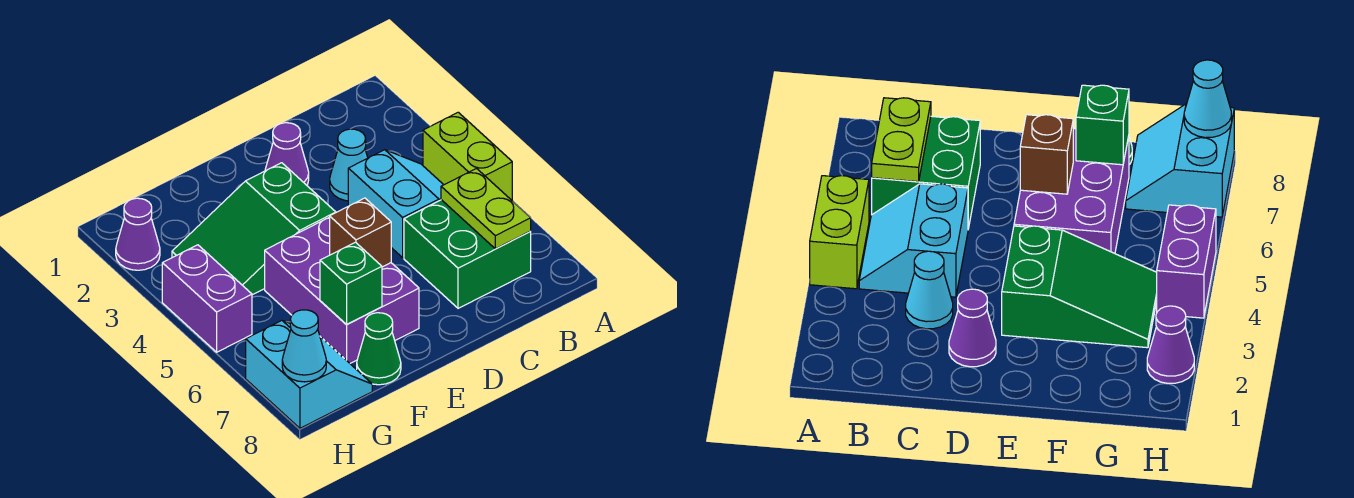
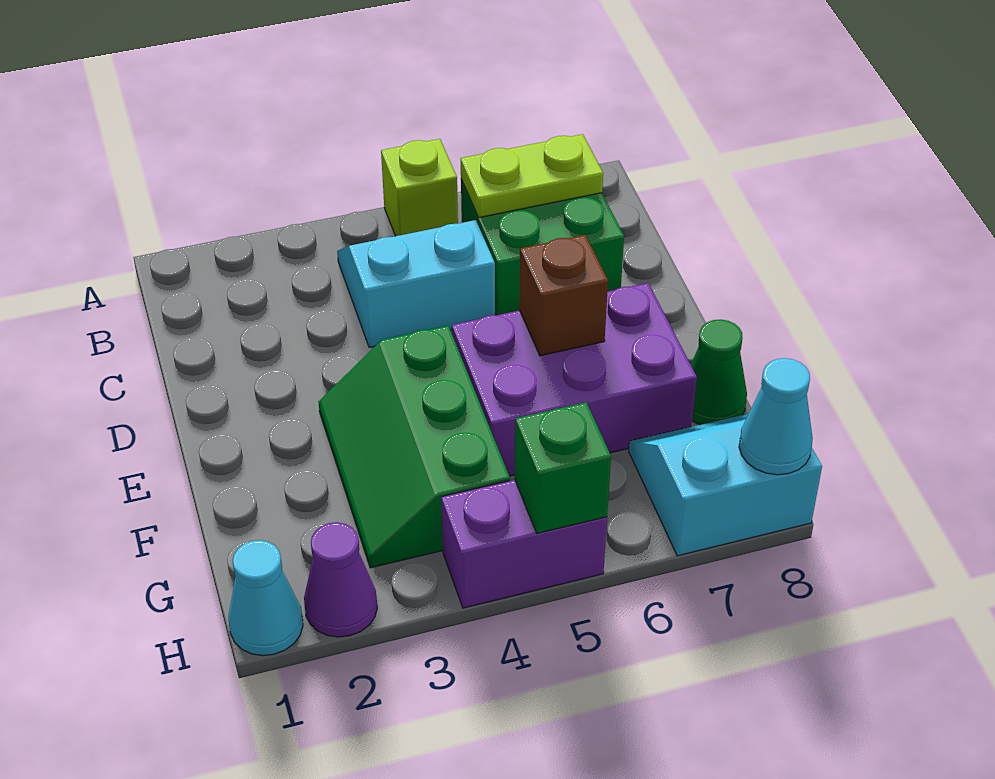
lime 1x2 brick [423,112,512,200] -> lime 1x1 brick [381,139,458,236]
cyan 1x1 cone [330,129,368,201] -> cyan 1x1 cone moved to [229,540,303,656]
purple 1x1 cone [265,123,309,185] -> none
green 2x3 slope [172,163,336,295] -> green 2x3 slope turned to [318,326,510,568]
green 1x1 brick [320,242,382,325] -> green 1x1 brick moved to [515,402,611,533]

